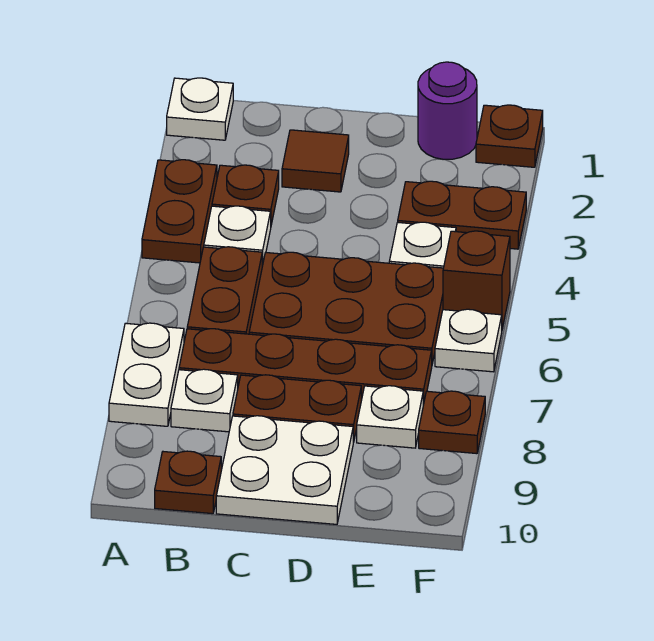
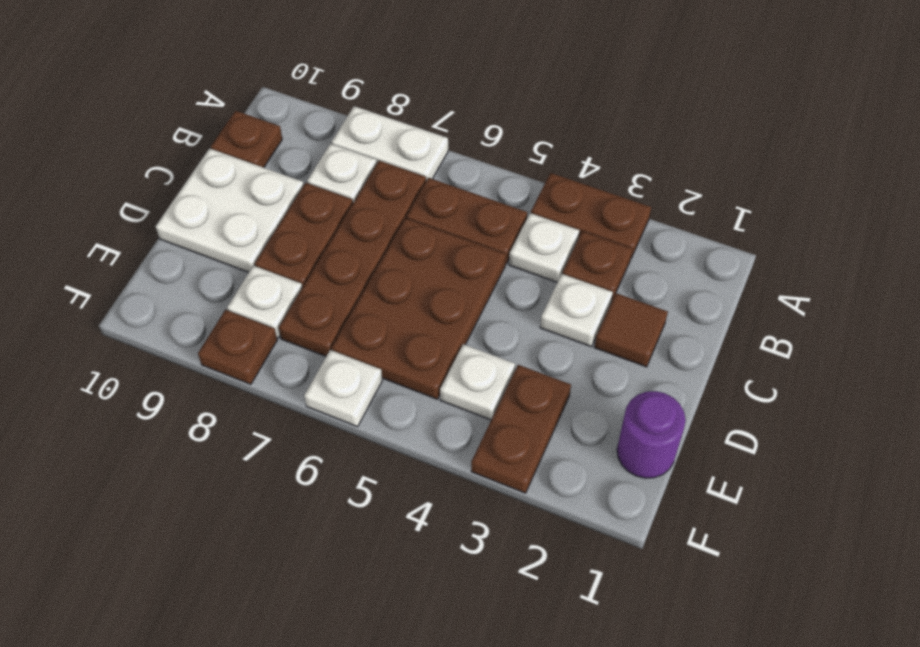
white 1x1 plate [167,78,233,140] -> white 1x1 plate moved to [540,274,613,347]
brown 1x1 plate [476,105,543,167] -> none
brown 1x1 brick [443,231,510,329] -> none

